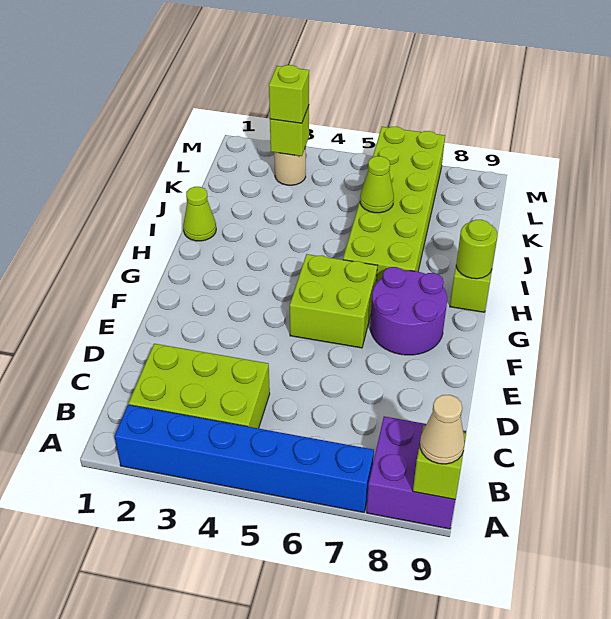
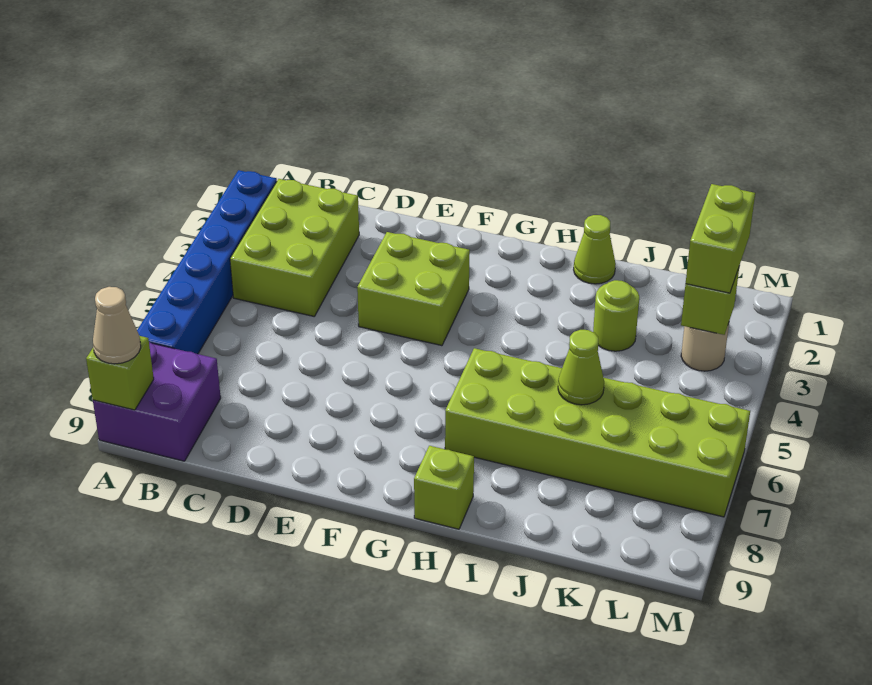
lime 2x2 brick [290,254,377,348] -> lime 2x2 brick moved to [357,232,470,346]
purple 2x2 round brick [370,267,447,355] -> none
lime 1x1 round brick [456,220,498,279] -> lime 1x1 round brick moved to [593,280,639,351]
lime 1x1 brick [269,65,309,123] -> lime 1x2 brick [686,184,755,293]

